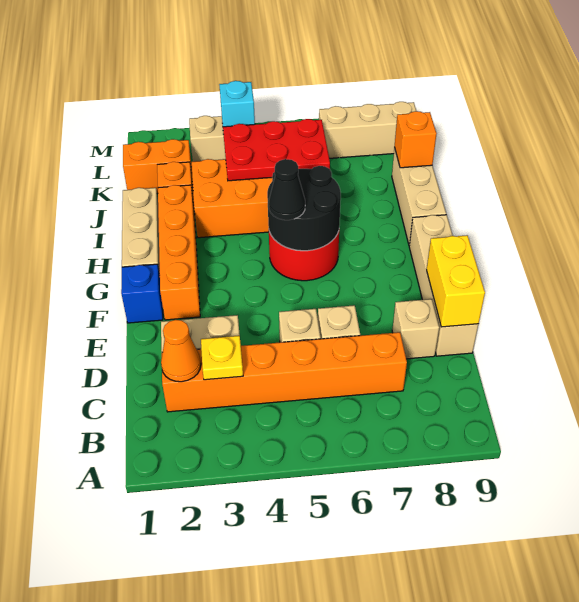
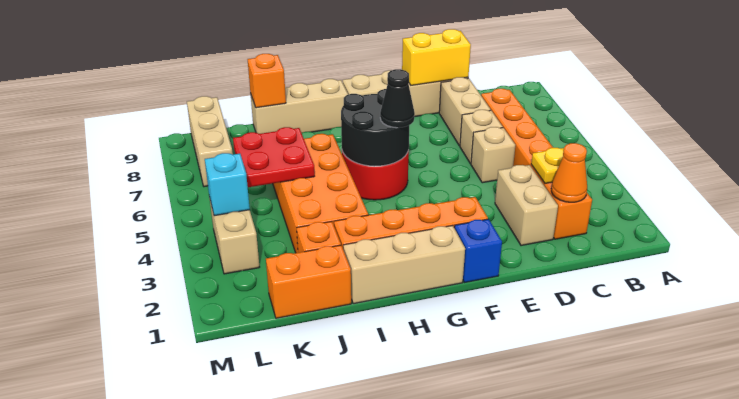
tan 1x1 brick [392,299,439,359] -> tan 1x2 brick [439,77,491,146]
red 2x3 plate [223,119,330,181] -> red 2x2 plate [233,127,315,187]
orange 1x2 brick [123,139,193,194] -> orange 1x2 brick turned to [266,245,351,318]

